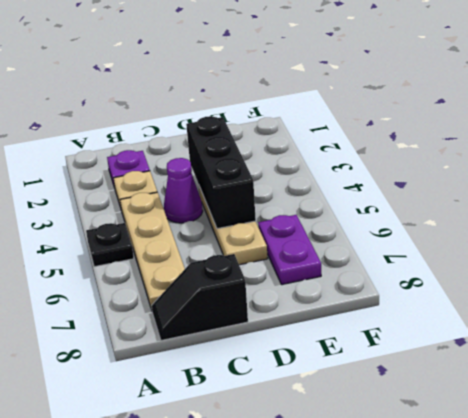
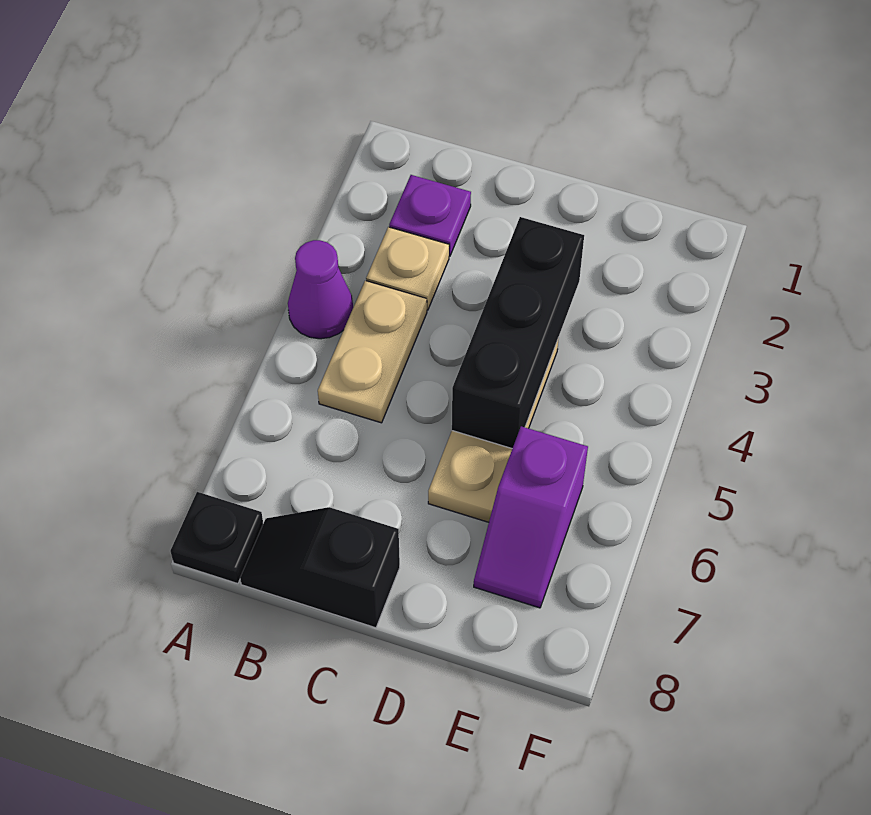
black 1x1 plate [86,223,134,267] -> black 1x1 plate moved to [170,492,263,584]
tan 1x4 plate [120,192,185,310] -> tan 1x2 plate [318,281,427,423]
purple 1x1 cone [164,158,203,223] -> purple 1x1 cone moved to [288,240,353,339]
purple 1x2 plate [258,215,321,285] -> purple 1x2 slope [474,426,588,608]

